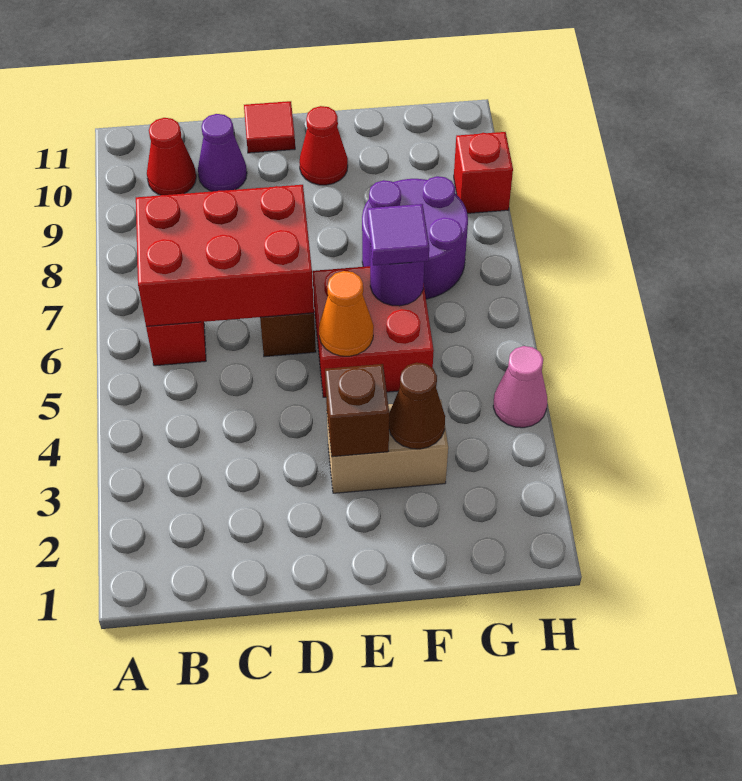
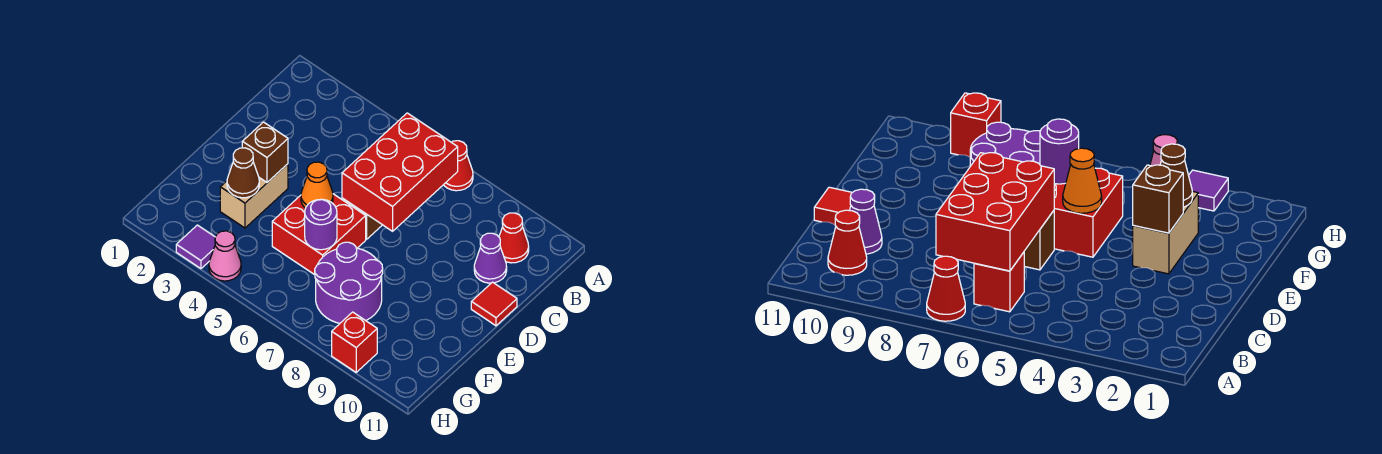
red 1x1 cone [300,106,348,185] -> red 1x1 cone moved to [444,141,473,191]
purple 1x1 tile [368,204,429,265] -> purple 1x1 tile moved to [176,225,215,269]

